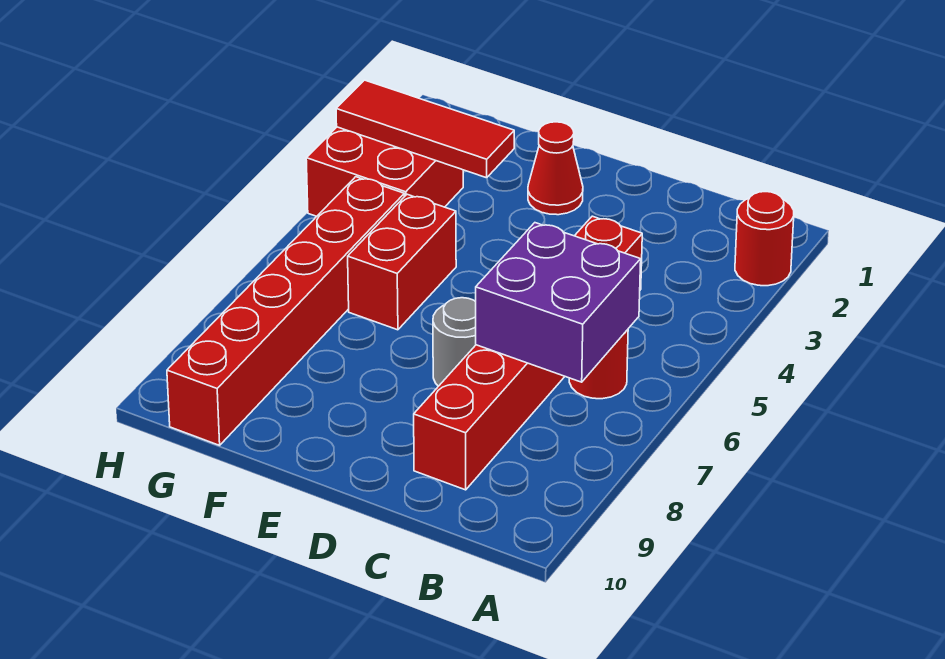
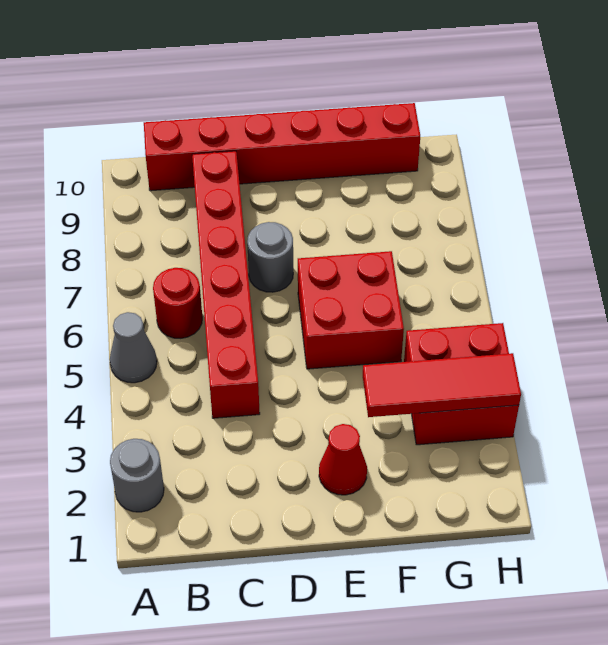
red 1x1 round brick [735,192,794,286] -> grey 1x1 round brick [110,439,164,512]
none -> grey 1x1 cone [110,312,157,383]
purple 2x2 brick [476,223,641,382] -> none
red 1x2 brick [348,194,456,330] -> red 2x2 brick [298,251,404,369]
red 1x6 brick [167,177,404,445] -> red 1x6 brick turned to [144,103,420,191]

